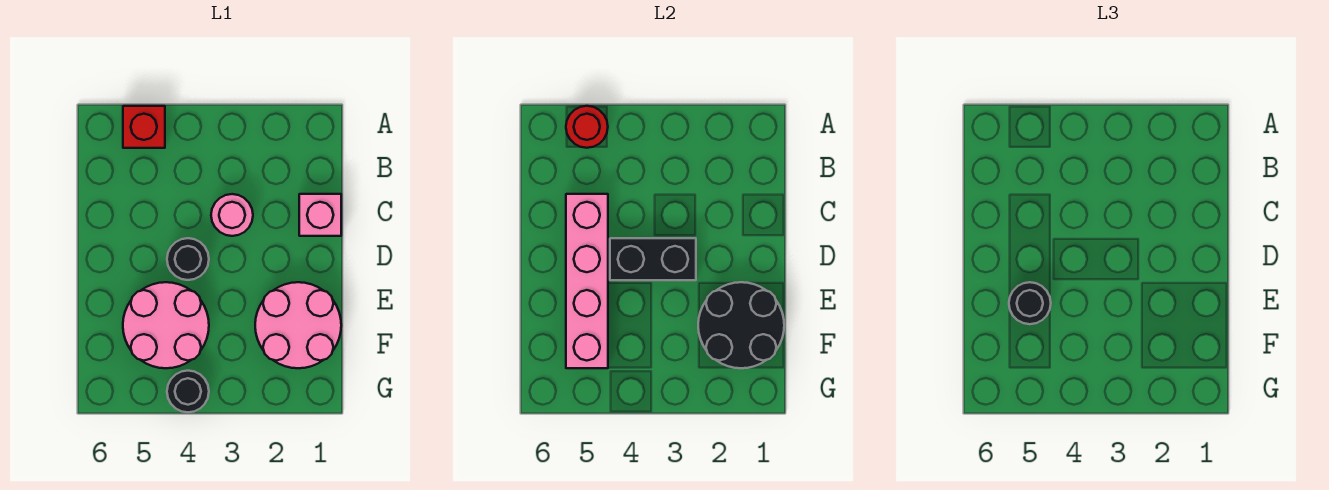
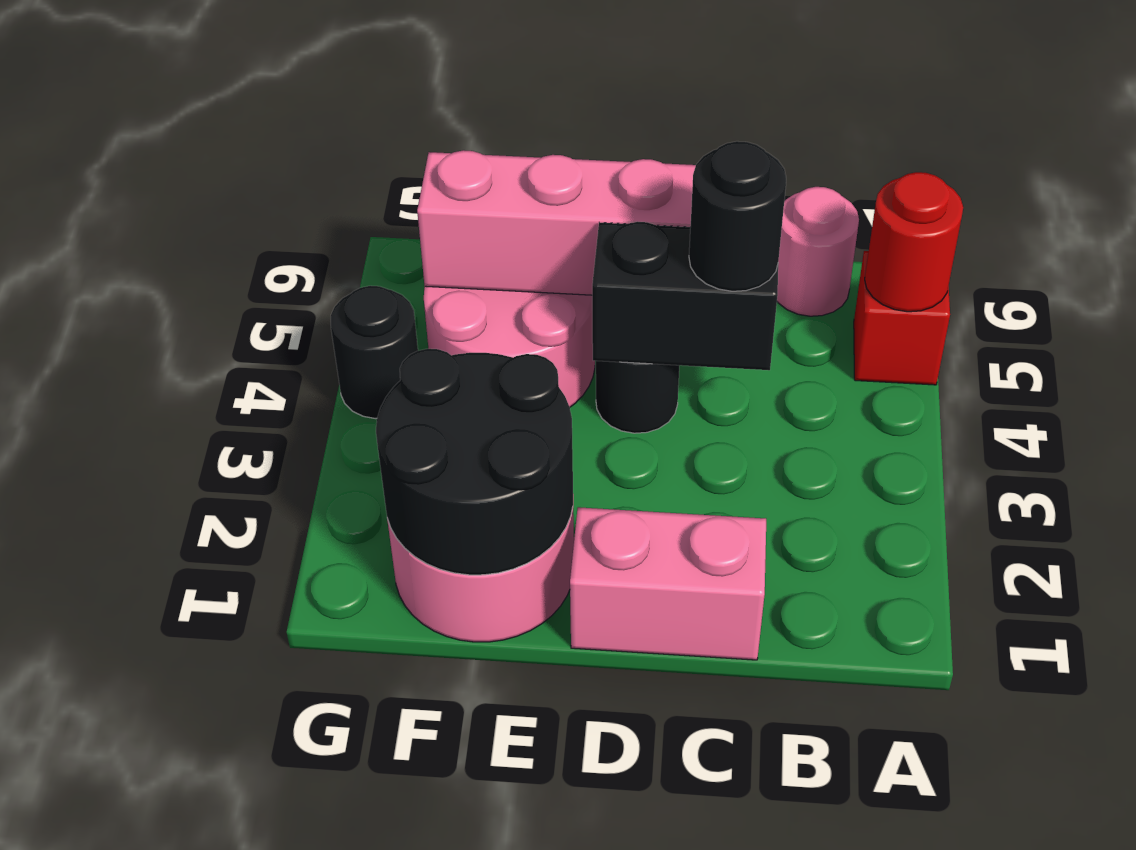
pink 1x1 brick [299,194,341,236] -> pink 1x2 brick [570,507,766,660]
pink 1x1 round brick [211,194,253,236] -> pink 1x1 round brick moved to [777,187,859,316]
black 1x2 brick [610,238,696,280] -> black 1x2 brick turned to [592,222,778,370]
black 1x1 round brick [1009,282,1051,324] -> black 1x1 round brick moved to [689,141,786,291]

